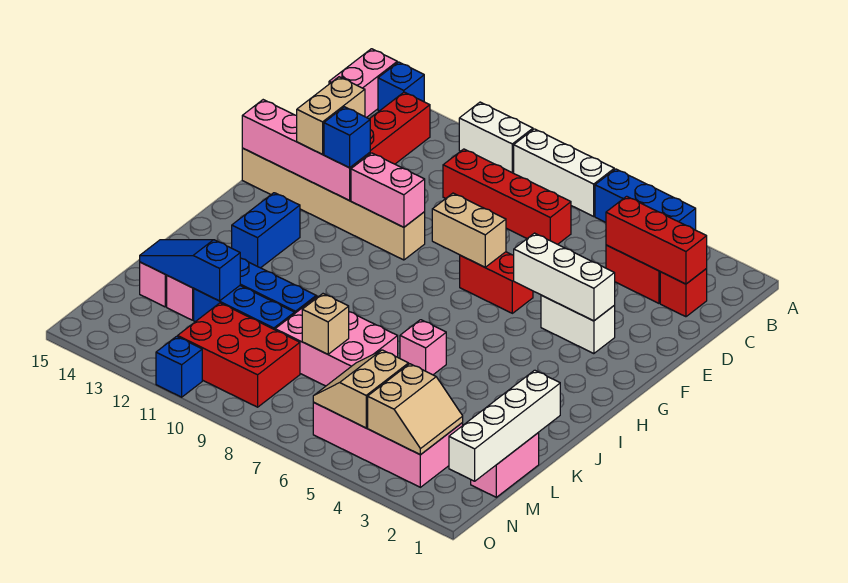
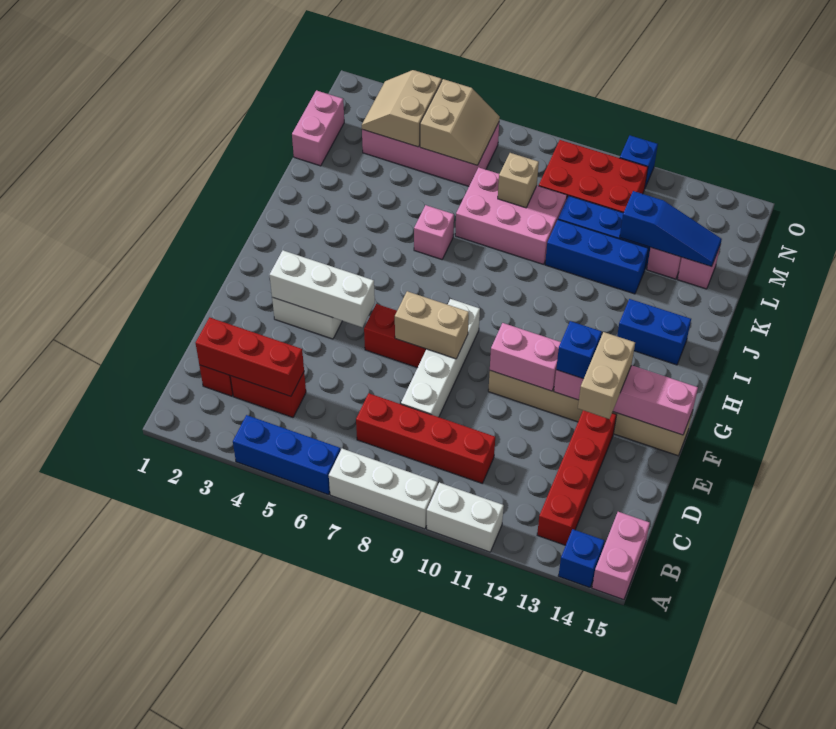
blue 1x2 brick [232,193,300,268] -> blue 1x2 brick turned to [617,299,691,365]
white 1x4 brick [449,370,560,481] -> white 1x4 brick moved to [401,299,480,417]

